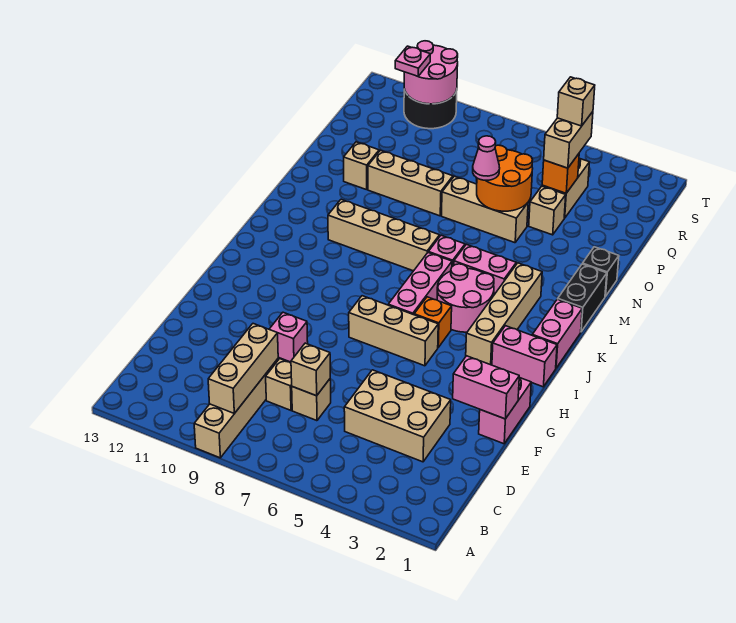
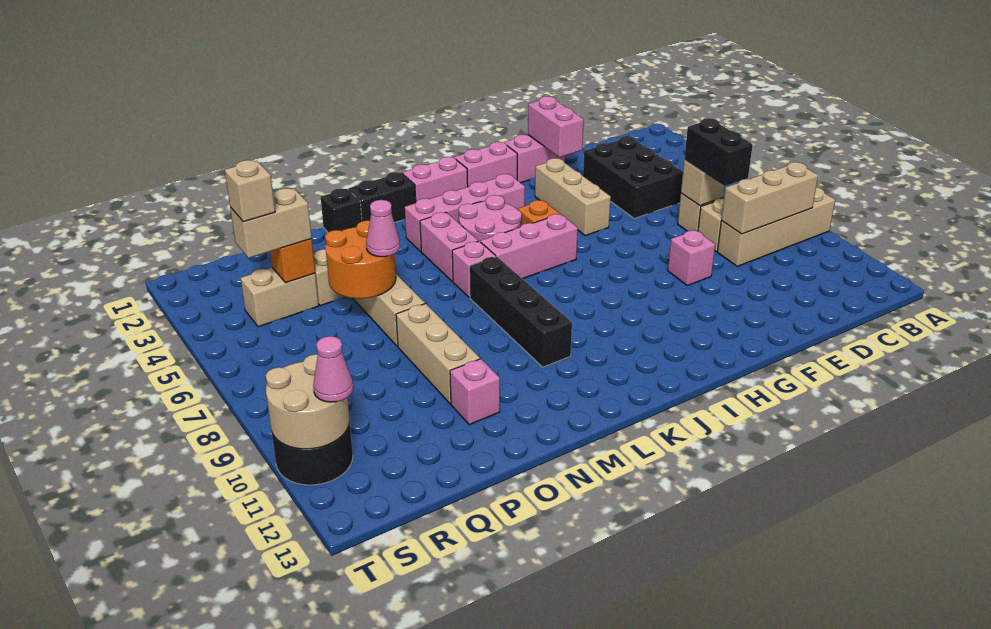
tan 2x3 brick [344,370,451,462] -> black 2x3 brick [583,136,683,218]
none -> black 1x2 brick [684,118,753,186]
tan 1x3 brick [349,296,438,366] -> tan 1x3 brick moved to [535,158,611,236]
pink 1x2 brick [492,326,557,387] -> pink 1x2 brick turned to [454,142,517,187]
tan 1x4 brick [466,263,542,365] -> pink 1x4 brick [405,174,525,251]
tan 1x4 brick [328,199,440,271] -> black 1x4 brick [469,257,572,367]
tan 1x1 brick [344,142,379,190] -> pink 1x1 brick [450,359,500,424]
pink 2x2 round brick [404,41,458,104] -> tan 2x2 round brick [265,354,350,449]
pink 1x1 plate [395,46,430,76] -> pink 1x1 cone [313,336,353,402]

